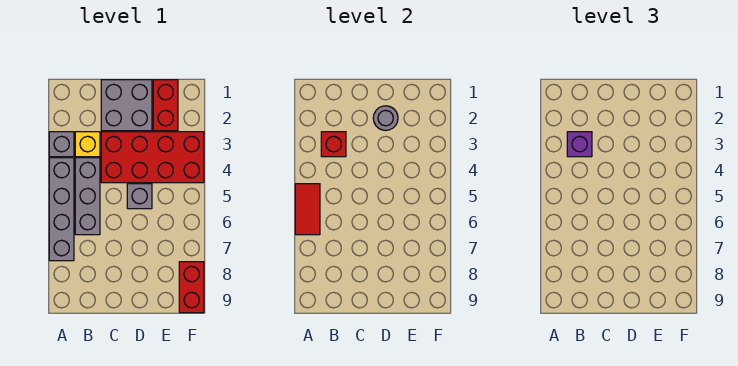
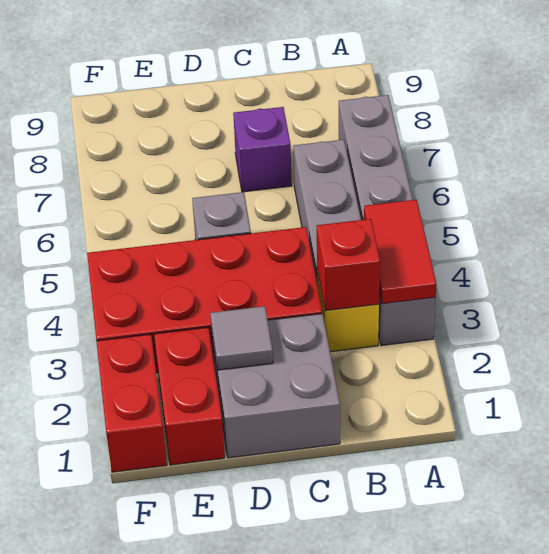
red 1x2 tile [295,184,320,235] -> red 1x2 tile moved to [364,200,436,304]
purple 1x1 brick [567,132,592,157] -> purple 1x1 brick moved to [233,107,292,192]
grey 1x1 round brick [373,106,398,131] -> grey 1x1 tile [210,306,273,370]
red 1x2 brick [179,262,204,313] -> red 1x2 brick moved to [96,334,167,472]

